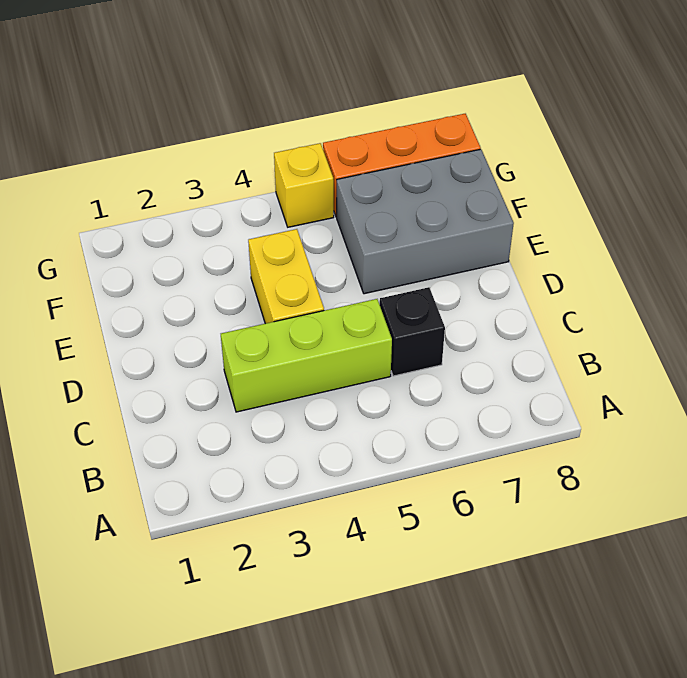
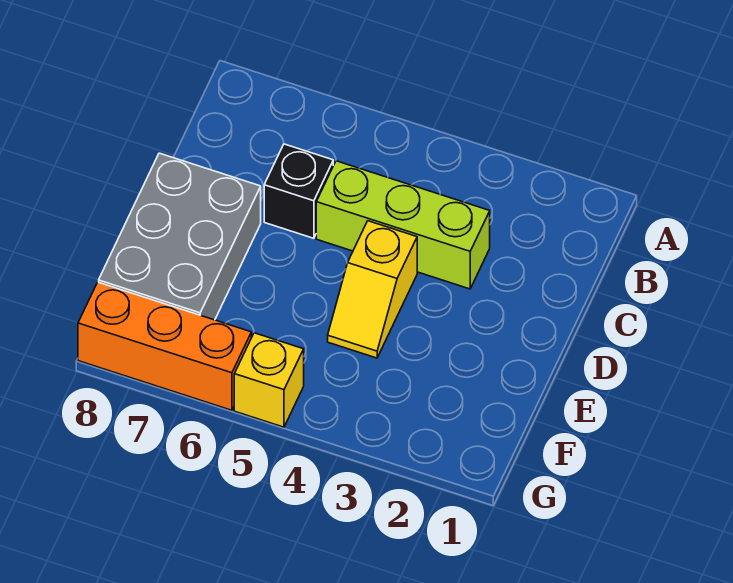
yellow 1x2 brick [248,229,324,324] -> yellow 1x2 slope [328,221,417,358]
grey 2x3 brick [337,149,514,294] -> grey 2x3 brick turned to [99,153,261,320]

